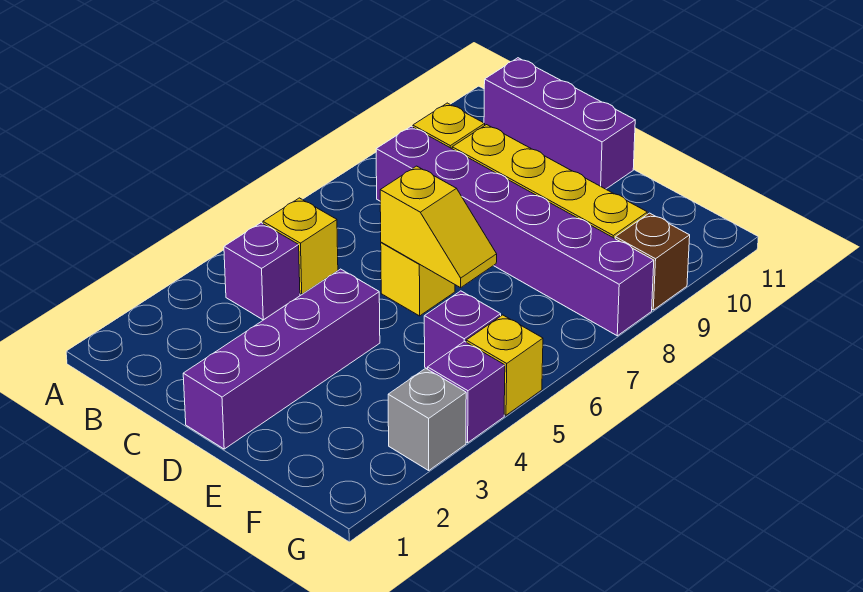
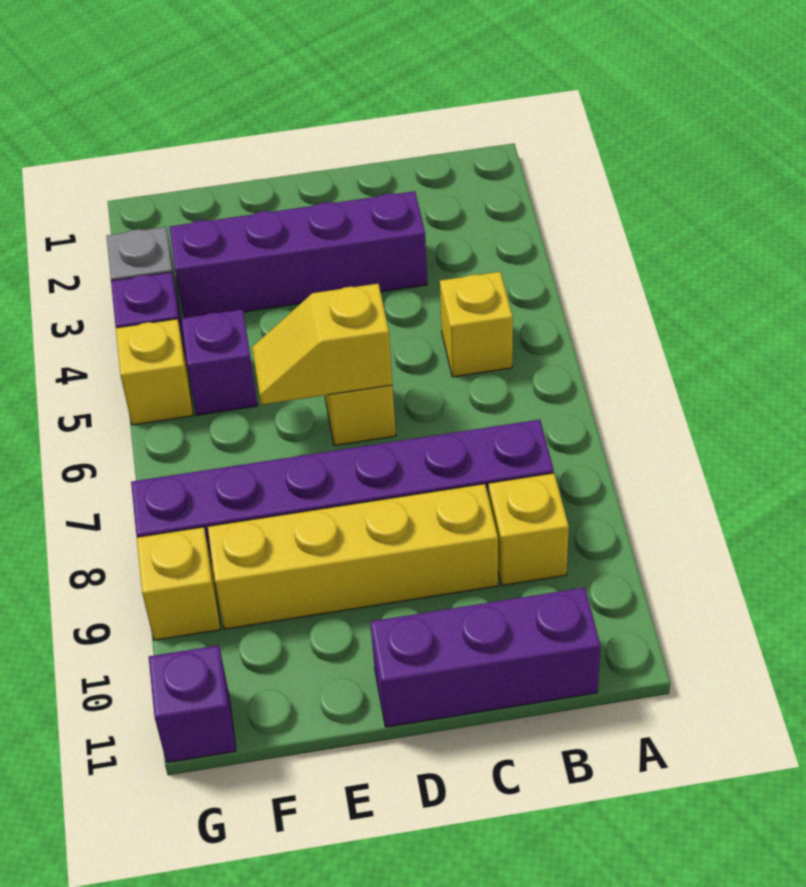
purple 1x1 brick [224,223,300,320] -> purple 1x1 brick moved to [149,645,236,762]
purple 1x4 brick [183,269,380,449] -> purple 1x4 brick turned to [169,191,427,318]
brown 1x1 brick [615,213,690,310] -> yellow 1x1 brick [137,527,221,640]

